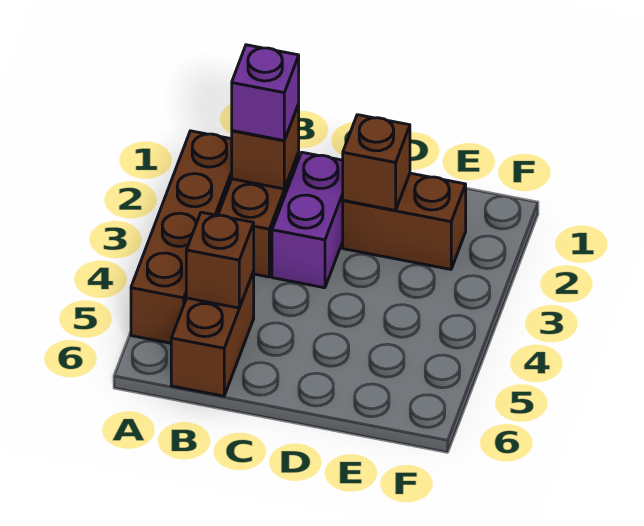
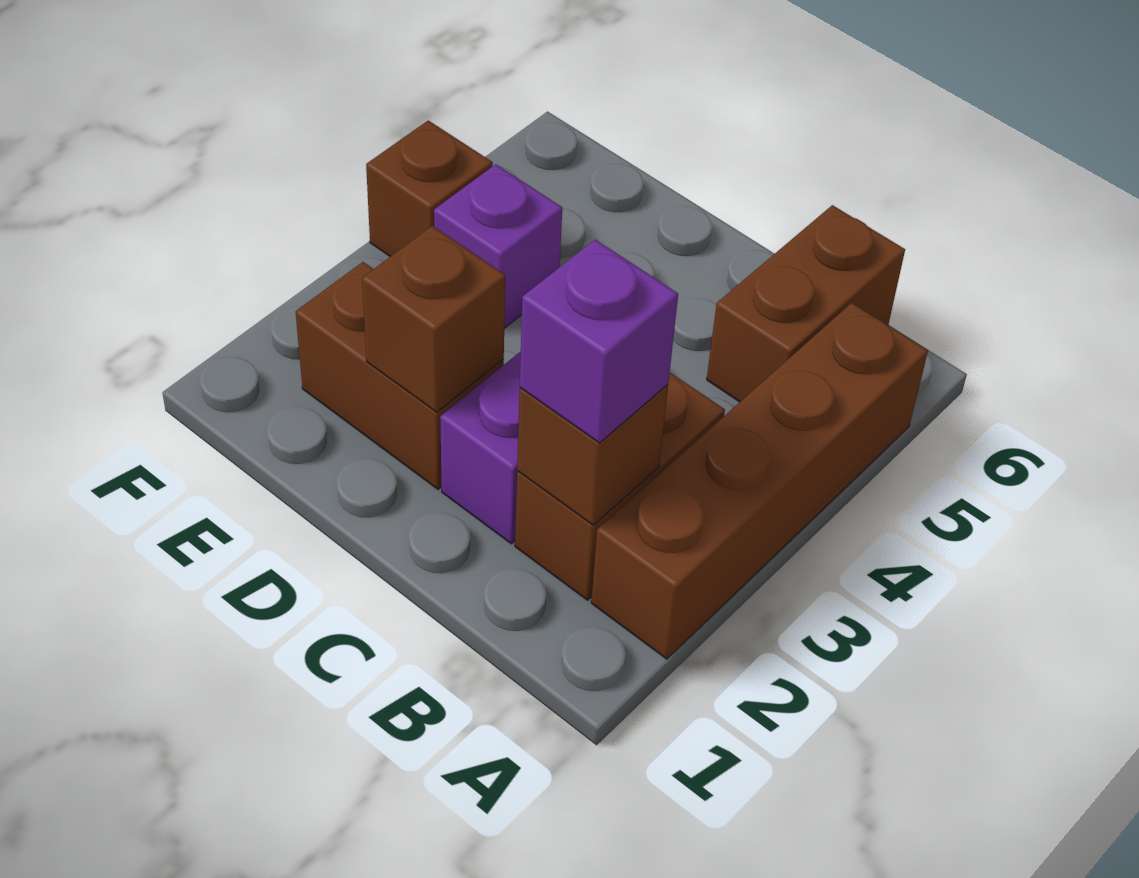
brown 1x1 brick [186,212,254,308] -> brown 1x1 brick moved to [366,120,493,257]
none -> purple 1x1 brick [434,164,562,328]

